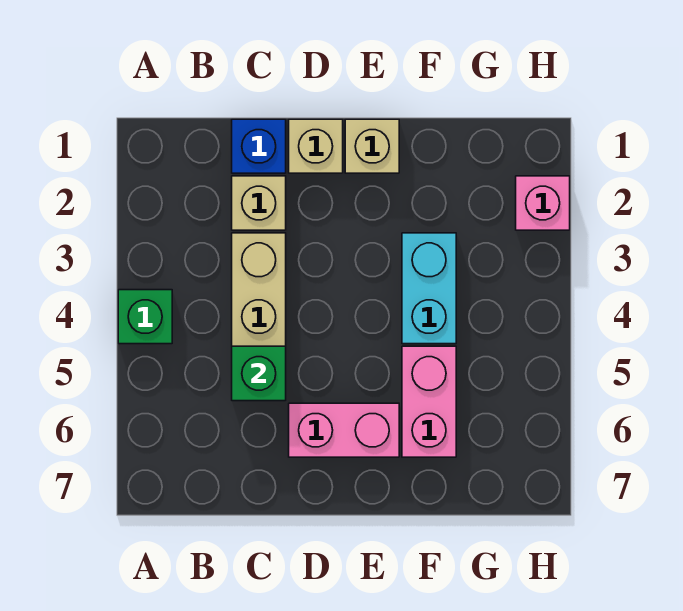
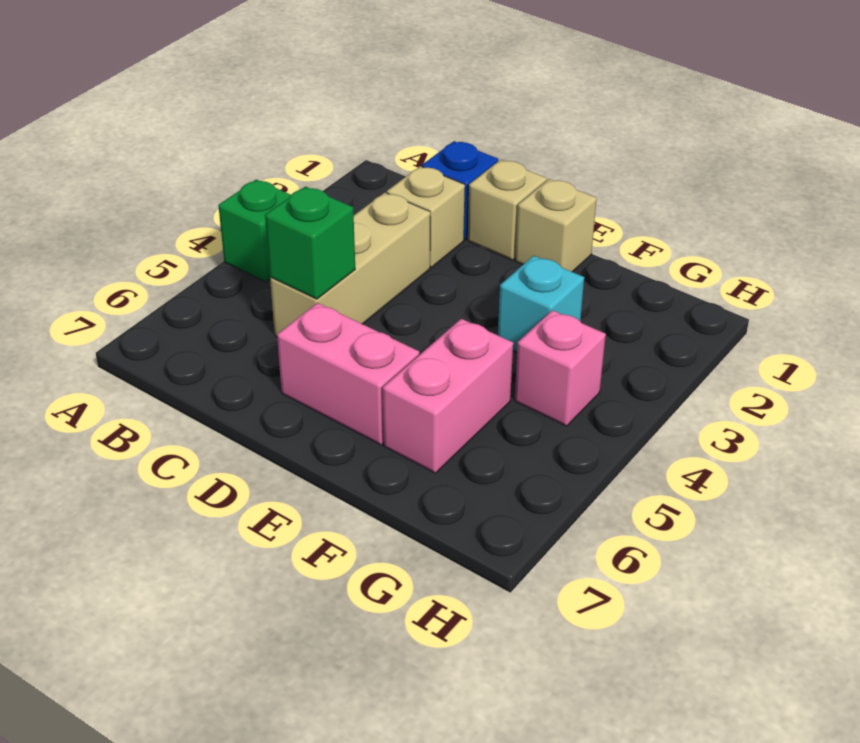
cyan 1x2 brick [402,233,456,344] -> cyan 1x1 brick [498,256,584,352]
pink 1x1 brick [516,176,570,230] -> pink 1x1 brick moved to [515,310,606,426]

